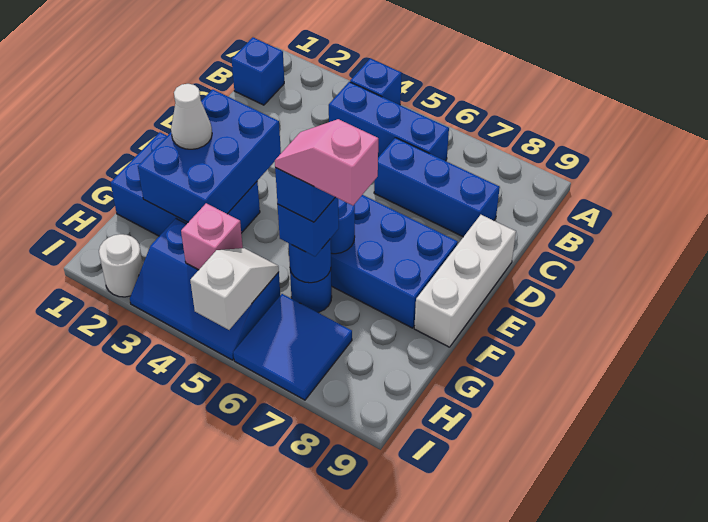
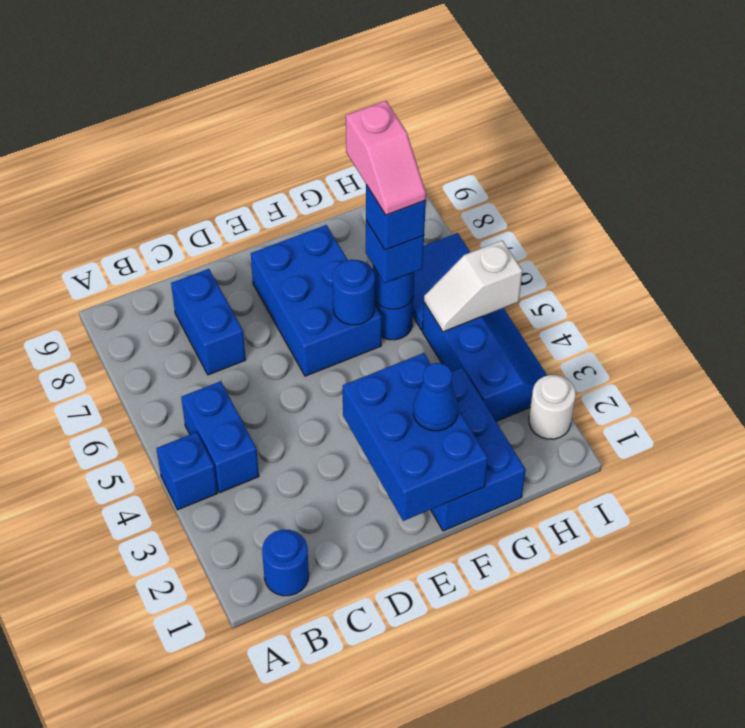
blue 1x1 brick [232,37,284,105] -> blue 1x1 round brick [262,530,309,596]
blue 1x3 brick [329,82,449,161] -> blue 1x2 brick [181,381,259,493]
blue 1x3 brick [374,138,500,237] -> blue 1x2 brick [171,269,246,375]
white 1x3 brick [414,215,516,347] -> none
blue 2x3 brick [138,89,281,222] -> blue 2x3 brick turned to [343,353,488,521]
white 1x1 cone [171,84,212,149] -> blue 1x1 cone [413,363,458,431]
pink 1x1 brick [181,203,243,270] -> none

